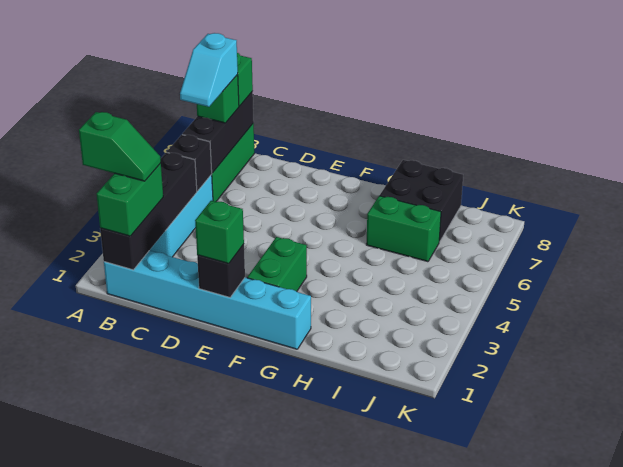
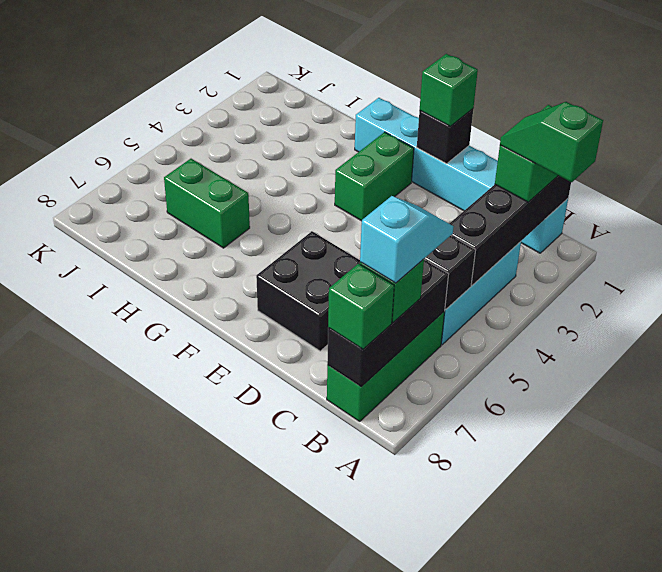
black 2x2 brick [380,160,463,242] -> black 2x2 brick moved to [256,231,360,351]

